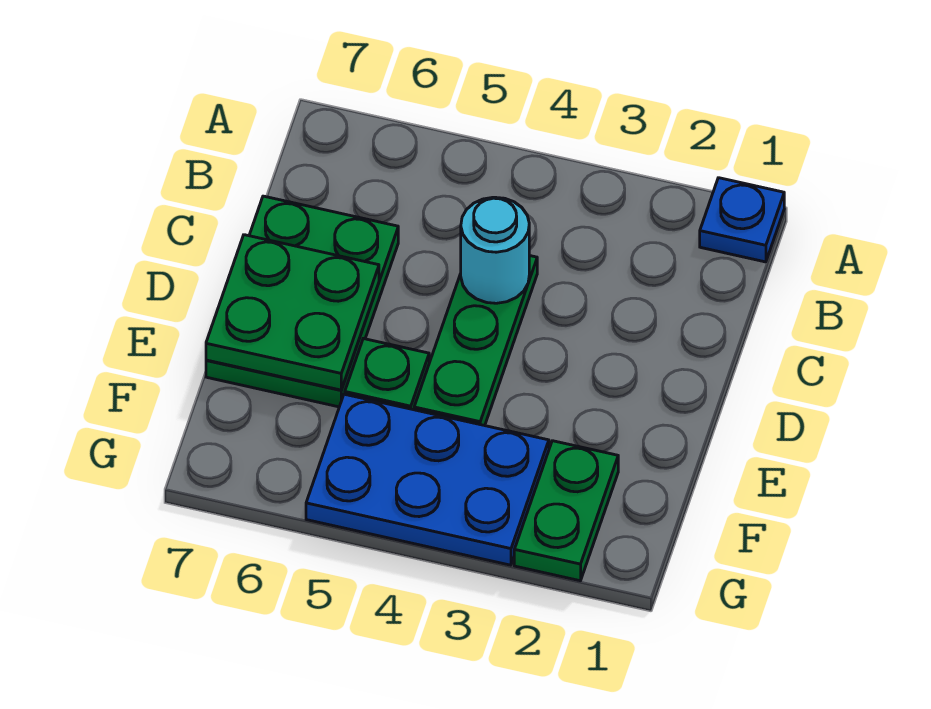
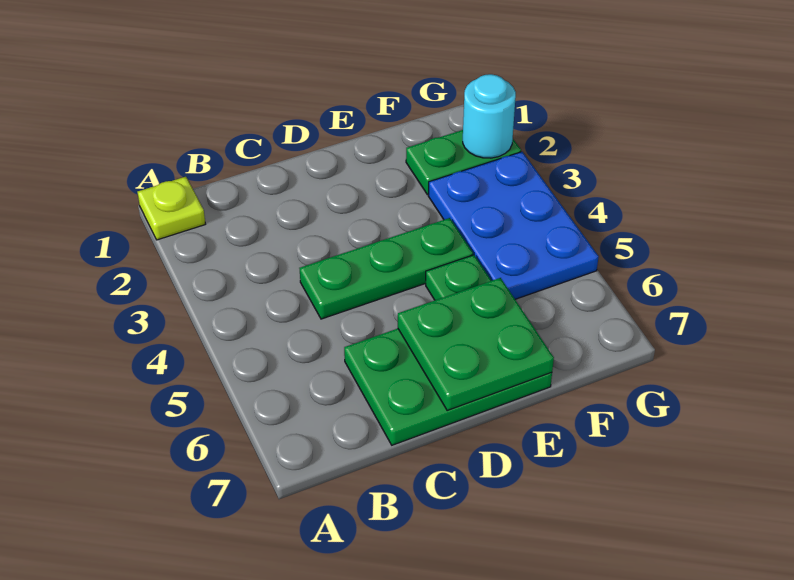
blue 1x1 plate [700,178,784,262] -> lime 1x1 plate [138,177,205,240]
cyan 1x1 round brick [461,197,529,303] -> cyan 1x1 round brick moved to [463,74,516,158]

